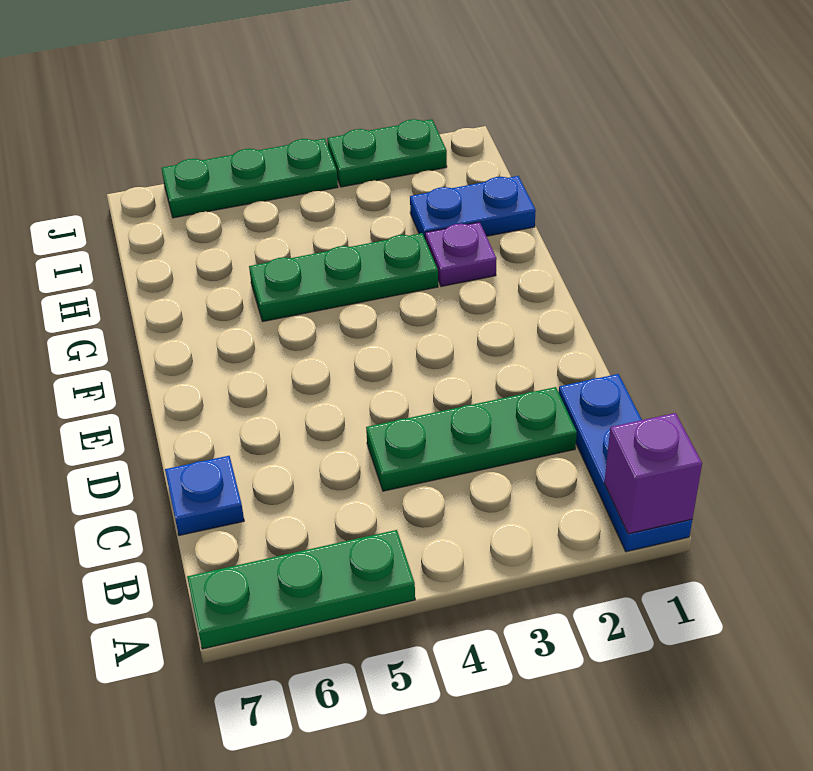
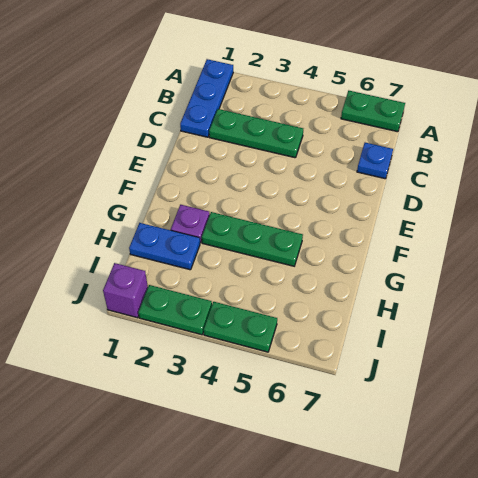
purple 1x1 brick [604,413,702,534] -> purple 1x1 brick moved to [103,263,148,318]
green 1x3 plate [187,530,415,649] -> green 1x2 plate [341,91,405,132]
green 1x3 plate [162,138,338,218] -> green 1x2 plate [204,302,277,352]

